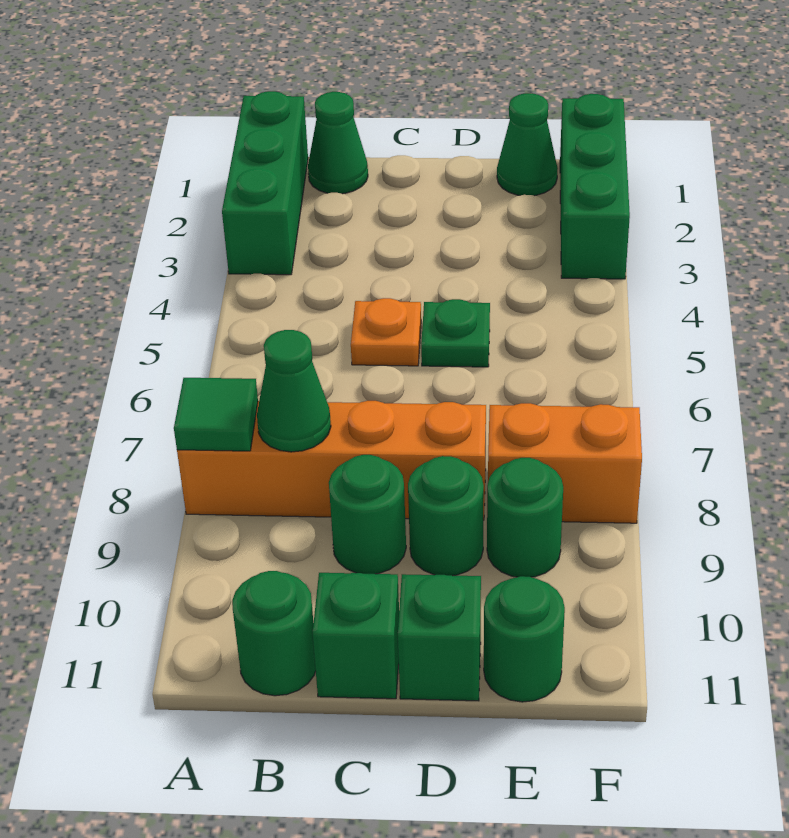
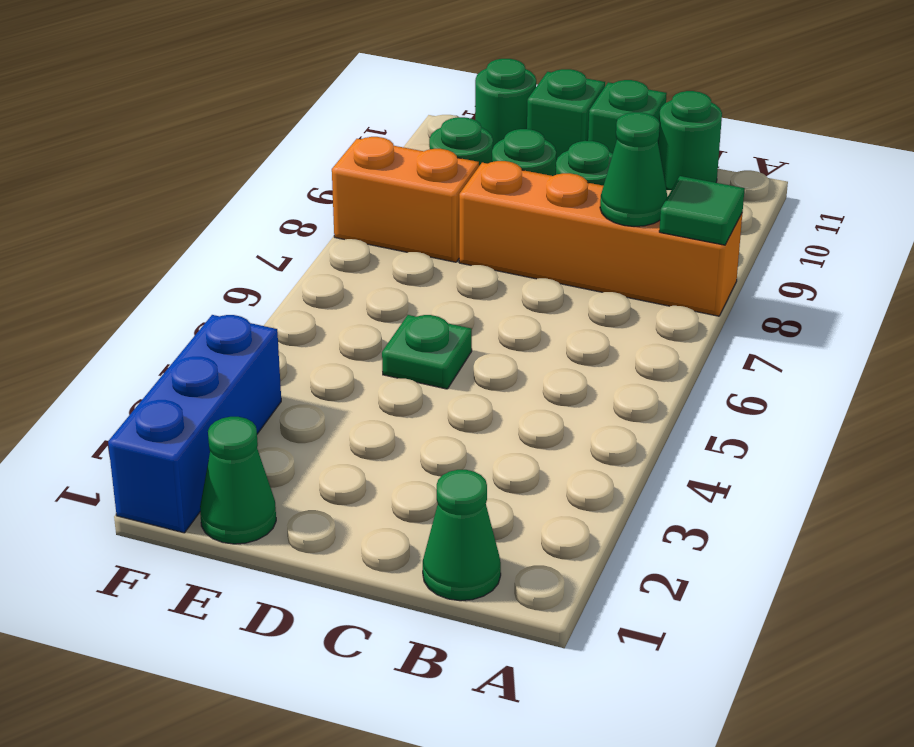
green 1x3 brick [222,91,308,275] -> none
orange 1x1 plate [351,298,421,366] -> none
green 1x3 brick [560,94,630,279] -> blue 1x3 brick [108,315,281,533]

